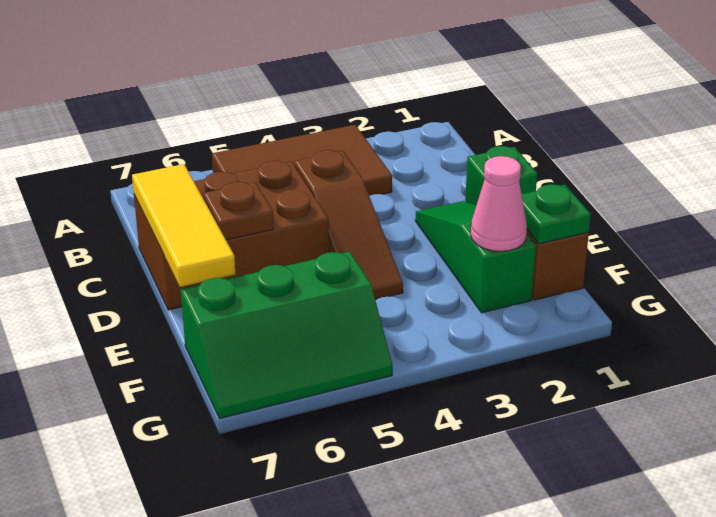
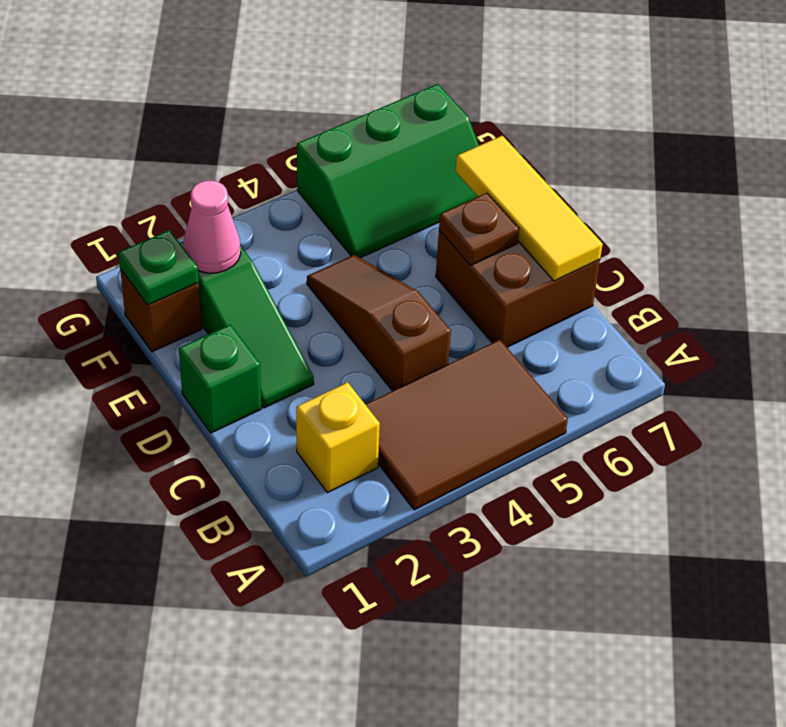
none -> yellow 1x1 brick [296,382,380,493]
brown 2x3 brick [134,161,329,310] -> brown 2x2 brick [436,230,600,347]
green 2x3 slope [181,252,393,419] -> green 2x3 slope turned to [297,84,479,258]

